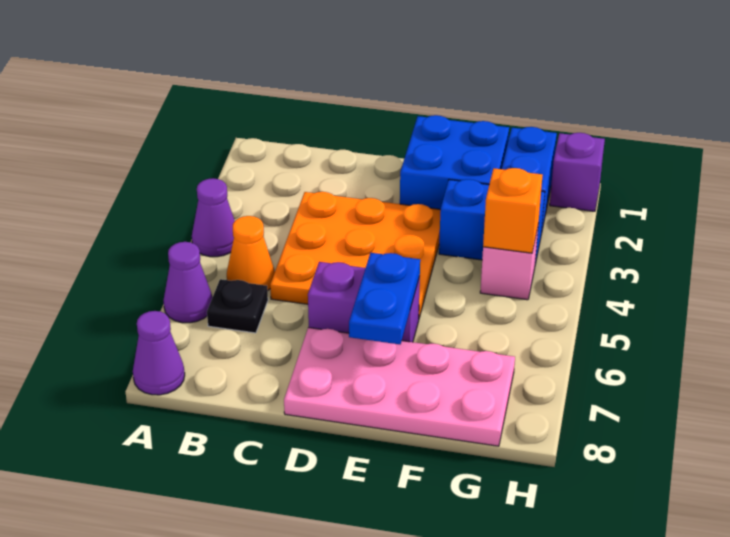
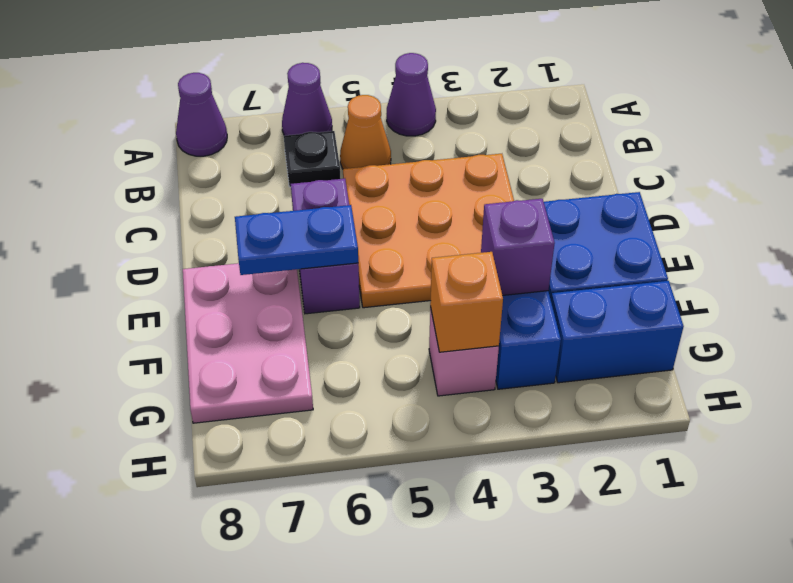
pink 2x4 plate [284,327,515,446] -> pink 2x3 plate [183,263,313,423]
purple 1x1 brick [550,133,605,211] -> purple 1x1 brick moved to [481,199,555,295]

